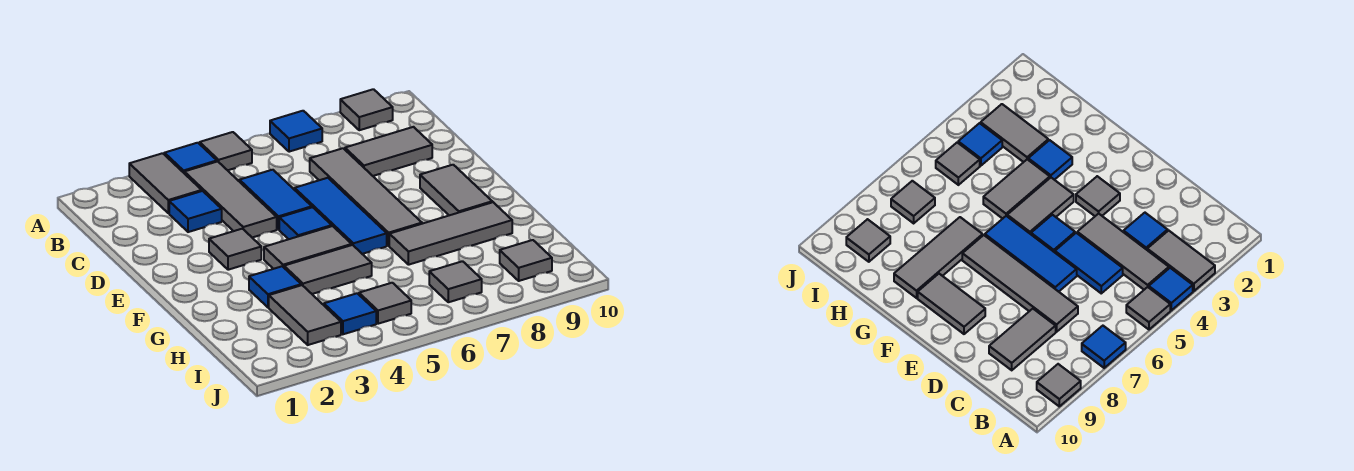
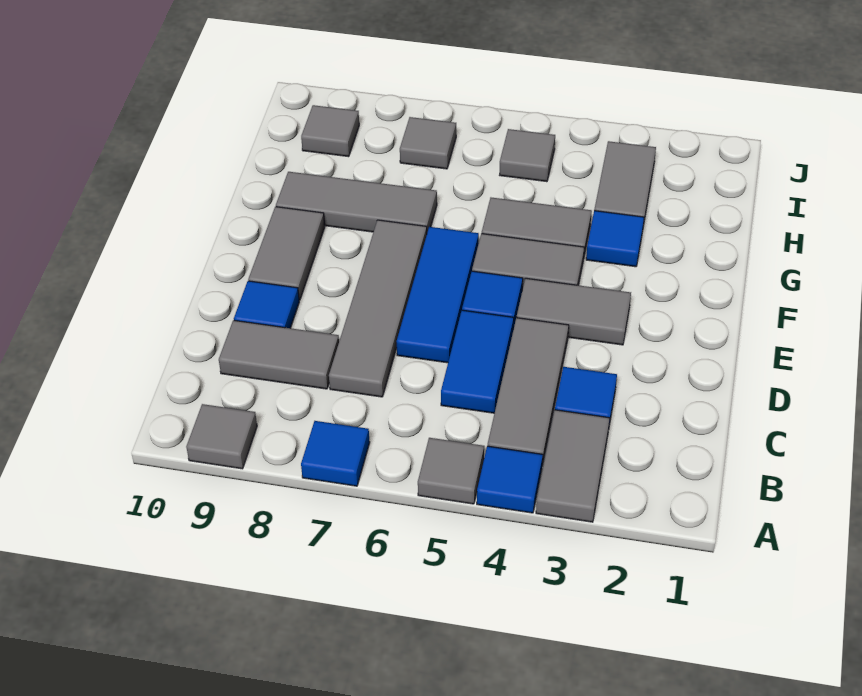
grey 1x1 tile [209,229,261,270] -> grey 1x2 tile [517,278,631,345]
blue 1x1 tile [324,293,376,334] -> blue 1x1 tile moved to [234,281,299,328]

